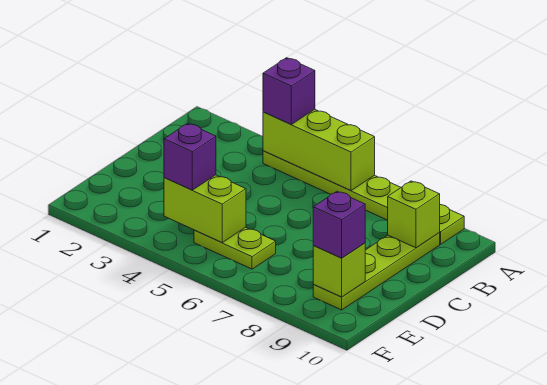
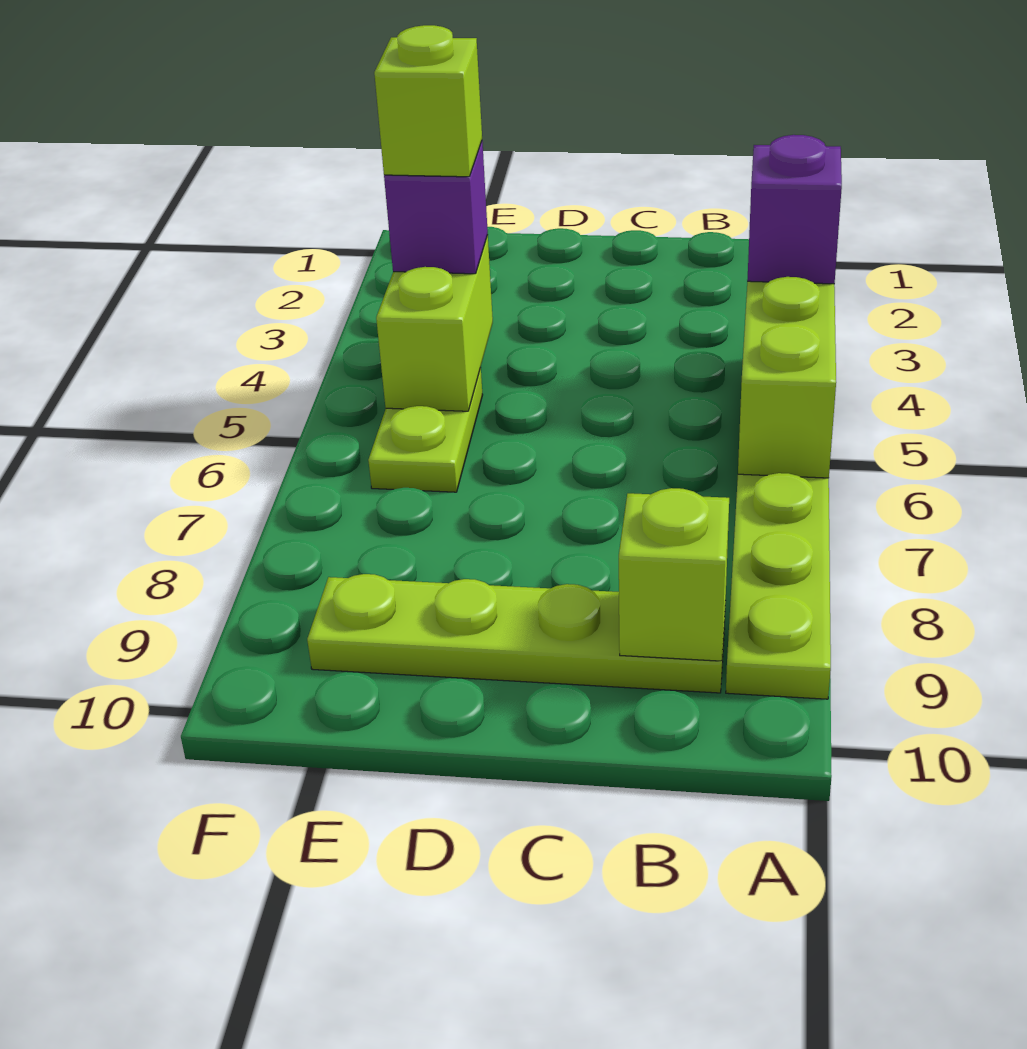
lime 1x1 brick [313,243,365,297] -> lime 1x1 brick moved to [374,25,482,177]
purple 1x1 brick [313,191,365,258] -> none

